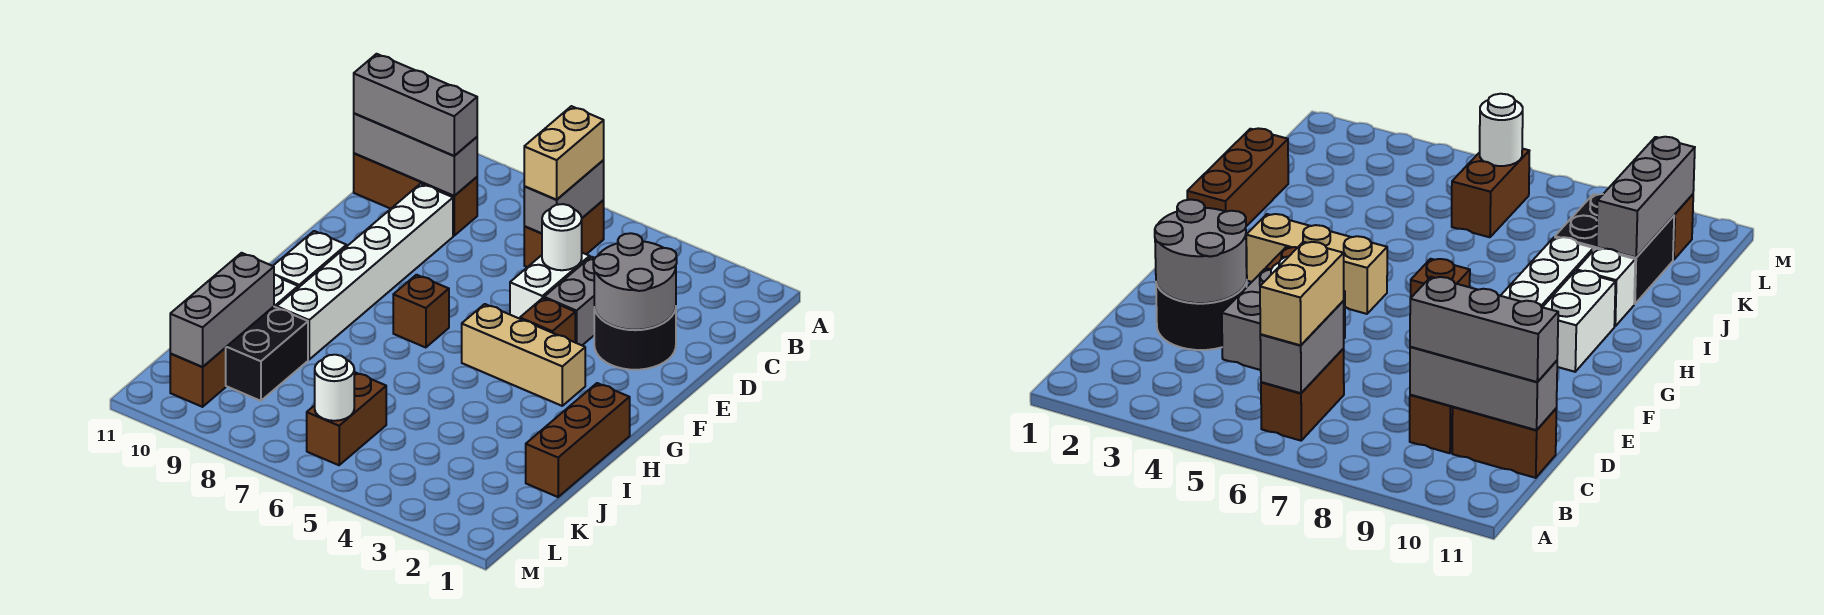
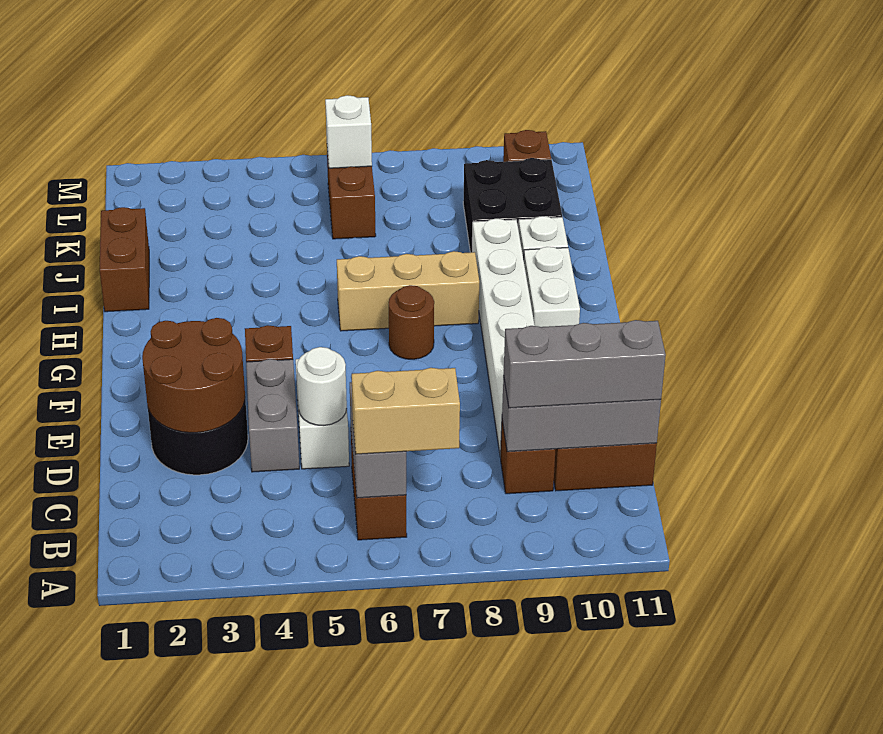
tan 1x2 brick [524,106,604,200] -> tan 1x2 brick turned to [352,368,460,454]
grey 2x2 round brick [593,233,677,330] -> brown 2x2 round brick [142,318,245,433]
tan 1x3 brick [462,304,585,406] -> tan 1x3 brick moved to [337,251,479,331]
brown 1x1 brick [393,275,449,348] -> brown 1x1 round brick [389,285,434,359]
brown 1x3 brick [526,383,630,497] -> brown 1x2 brick [100,207,149,312]
grey 1x3 brick [170,253,274,367] -> none
white 1x1 round brick [315,355,354,421] -> white 1x1 brick [325,95,372,168]

